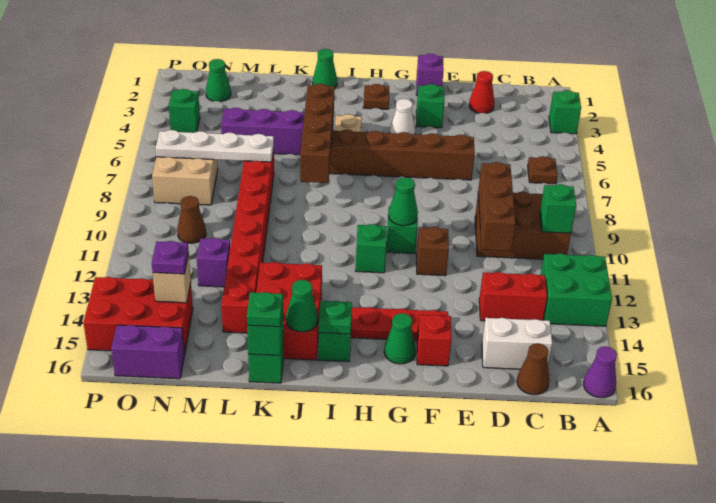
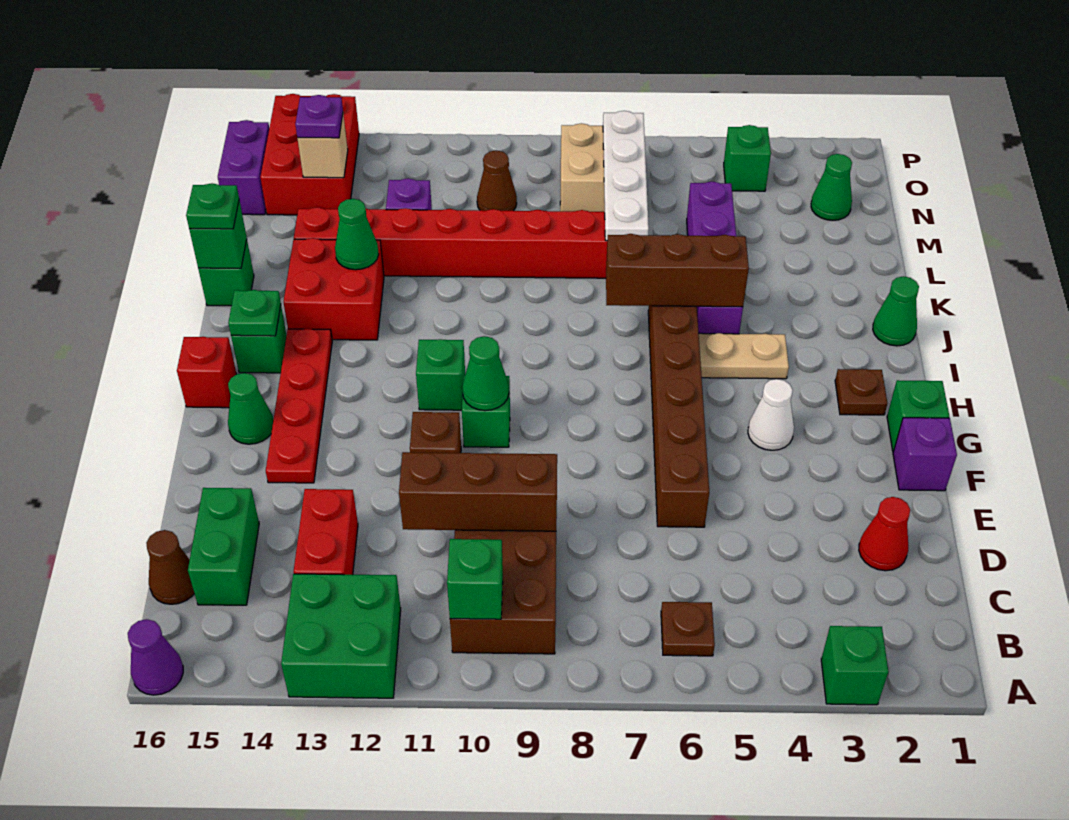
white 1x2 brick [482,318,552,369] -> green 1x2 brick [188,488,259,605]
green 1x1 brick [416,84,444,128] -> green 1x1 brick moved to [887,380,949,452]
red 1x1 brick [417,315,452,366] -> red 1x1 brick moved to [177,337,236,408]
brown 1x4 brick [300,84,334,183] -> brown 1x3 brick [606,234,749,307]
red 2x3 brick [256,262,322,360] -> red 2x2 brick [284,238,384,340]
green 1x1 cone [286,280,318,332] -> green 1x1 cone moved to [335,199,379,270]

